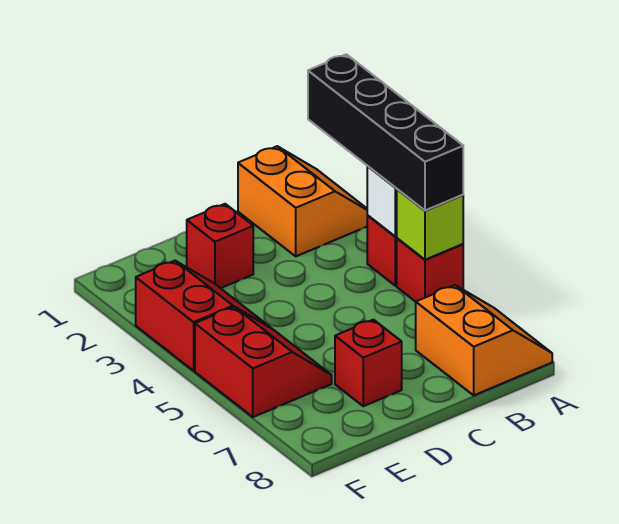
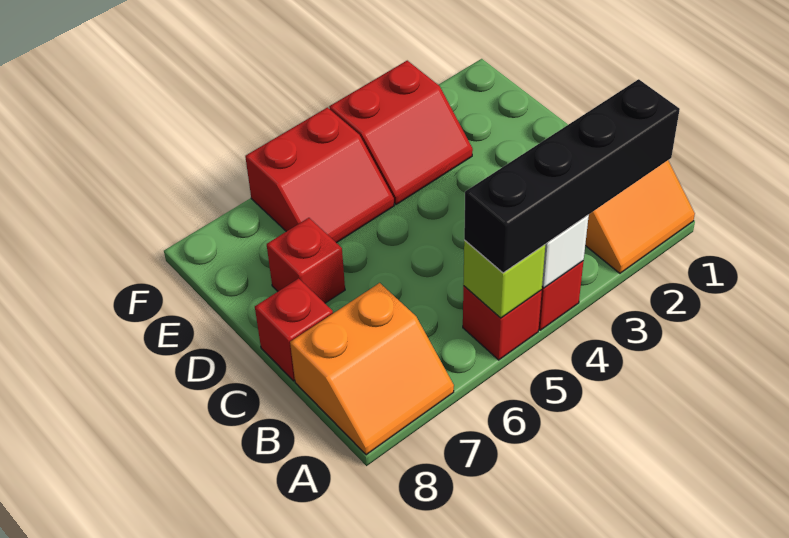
red 1x1 brick [187,204,253,288] -> red 1x1 brick moved to [255,278,333,381]

